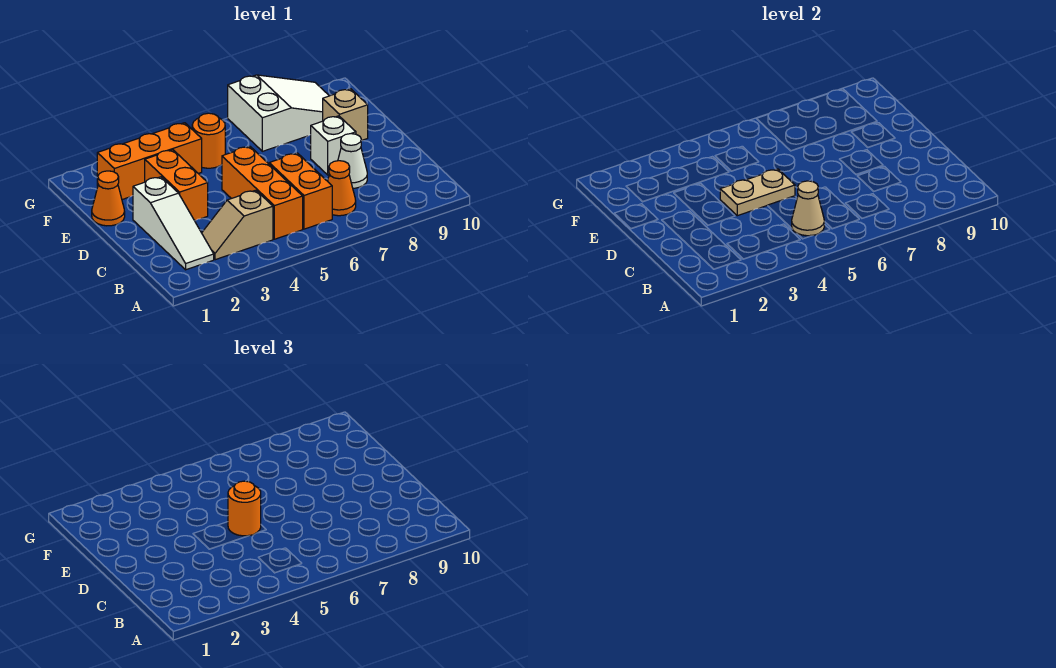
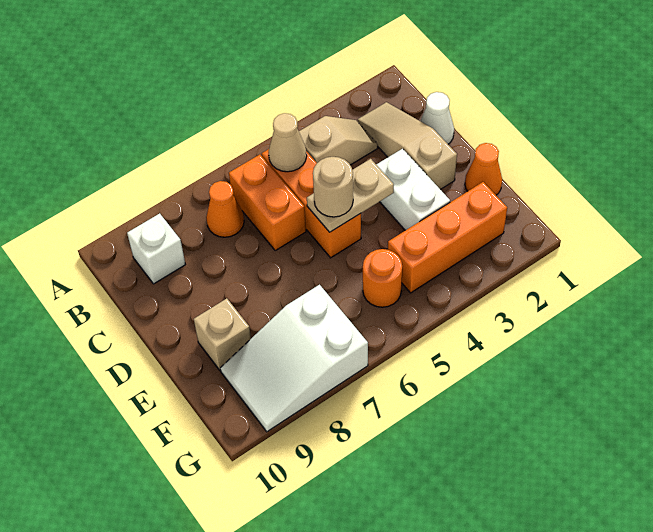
white 1x3 slope [133,177,214,270] -> tan 1x3 slope [358,102,457,189]
white 1x1 cone [338,134,367,188] -> white 1x1 cone moved to [420,92,454,144]
orange 1x2 brick [145,150,208,221] -> white 1x2 brick [376,149,450,230]
orange 1x1 round brick [228,481,261,536] -> tan 1x1 round brick [313,157,353,217]
white 1x1 brick [311,116,356,175] -> white 1x1 brick moved to [127,213,185,284]

